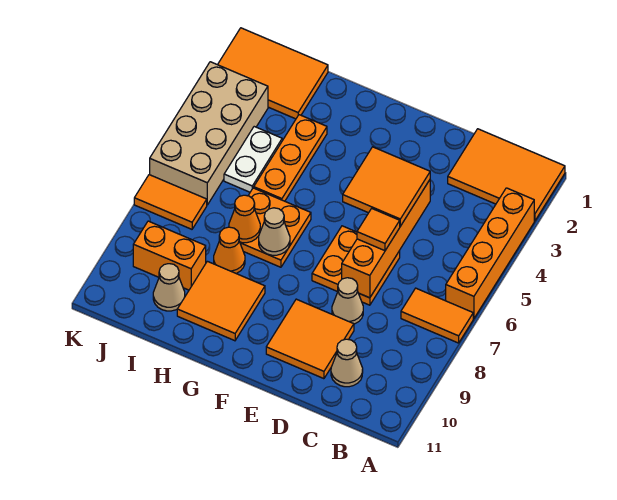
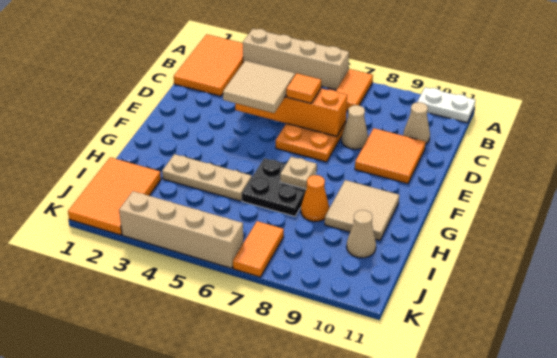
orange 1x4 brick [446,188,534,319] -> tan 1x4 brick [243,29,349,90]
orange 2x2 tile [343,147,430,226] -> tan 2x2 tile [223,61,295,113]
orange 2x2 plate [240,188,311,267] -> black 2x2 plate [242,158,316,216]
tan 1x1 cone [259,208,290,255] -> tan 1x1 plate [280,157,317,189]
orange 2x2 tile [177,261,265,341] -> tan 2x2 tile [325,180,399,241]
orange 1x3 plate [254,115,327,201] -> tan 1x3 plate [162,154,252,201]
orange 1x1 cone [229,195,260,243] -> none
white 1x2 plate [224,127,282,192] -> white 1x2 plate moved to [417,87,475,123]
orange 1x2 brick [133,221,206,290] -> none
tan 2x4 brick [150,62,268,205] -> tan 1x4 brick [119,191,243,268]

